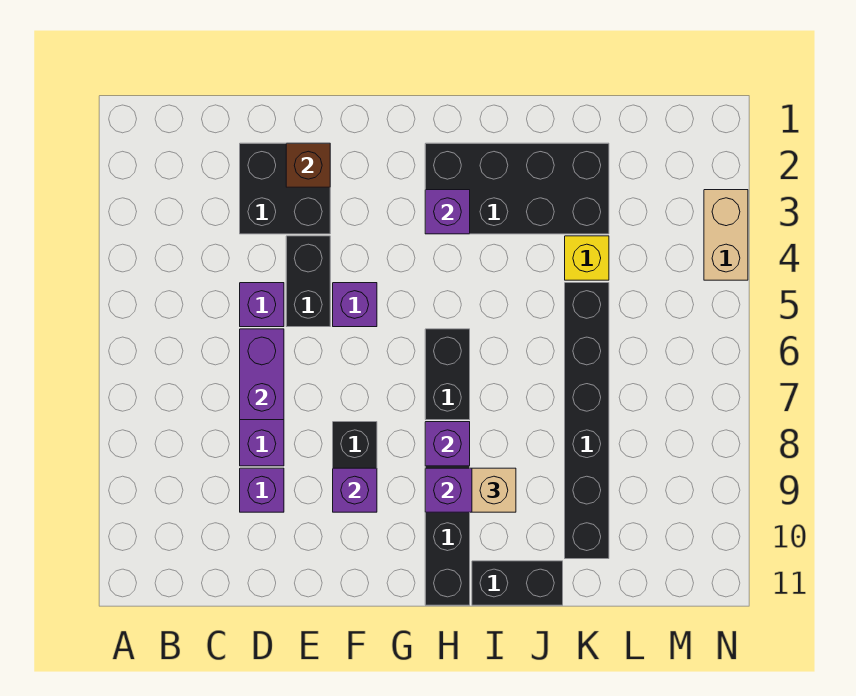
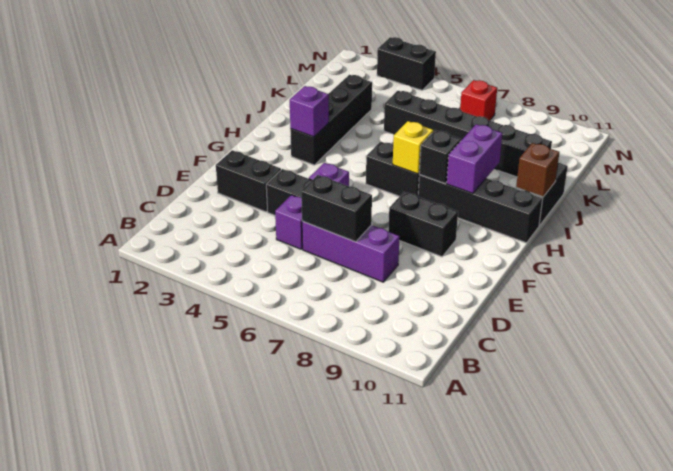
black 2x2 brick [240,143,330,234] -> black 1x2 brick [216,150,281,212]
purple 1x2 brick [240,329,284,420] -> black 1x2 brick [301,175,372,242]
purple 1x1 brick [240,468,284,512] -> none
brown 1x1 brick [286,143,330,187] -> brown 1x1 brick moved to [516,143,559,197]
purple 1x1 brick [333,468,377,512] -> none
black 2x4 brick [425,143,609,234] -> black 1x4 brick [290,75,372,165]
purple 1x1 brick [425,422,470,466] -> black 1x1 brick [419,130,461,184]
tan 1x1 brick [472,468,516,512] -> none
yellow 1x1 brick [565,236,609,280] -> yellow 1x1 brick moved to [393,121,433,174]
none -> red 1x1 brick [460,80,497,121]
tan 1x2 brick [704,190,748,280] -> black 1x2 brick [377,37,436,90]

